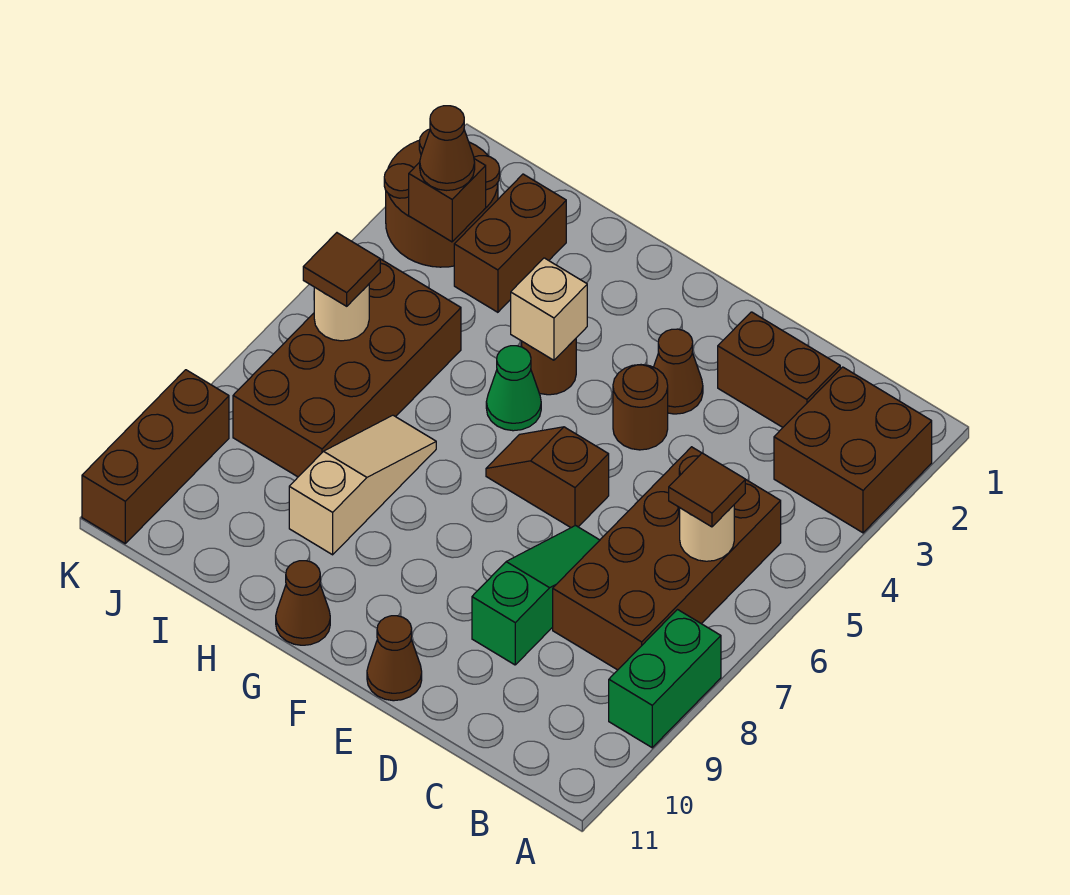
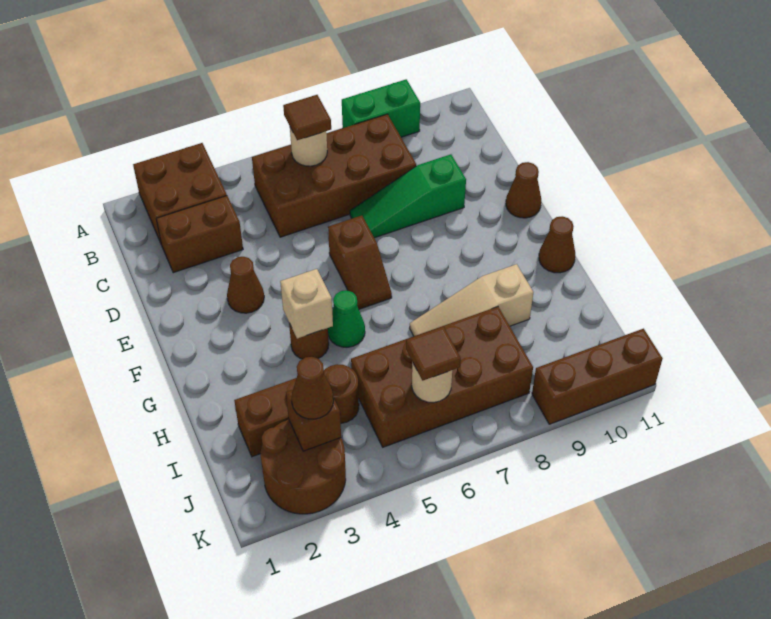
brown 1x2 brick [718,312,840,427] -> brown 1x2 brick turned to [156,196,243,273]
brown 1x1 round brick [613,365,668,450] -> brown 1x1 round brick moved to [324,364,359,423]

